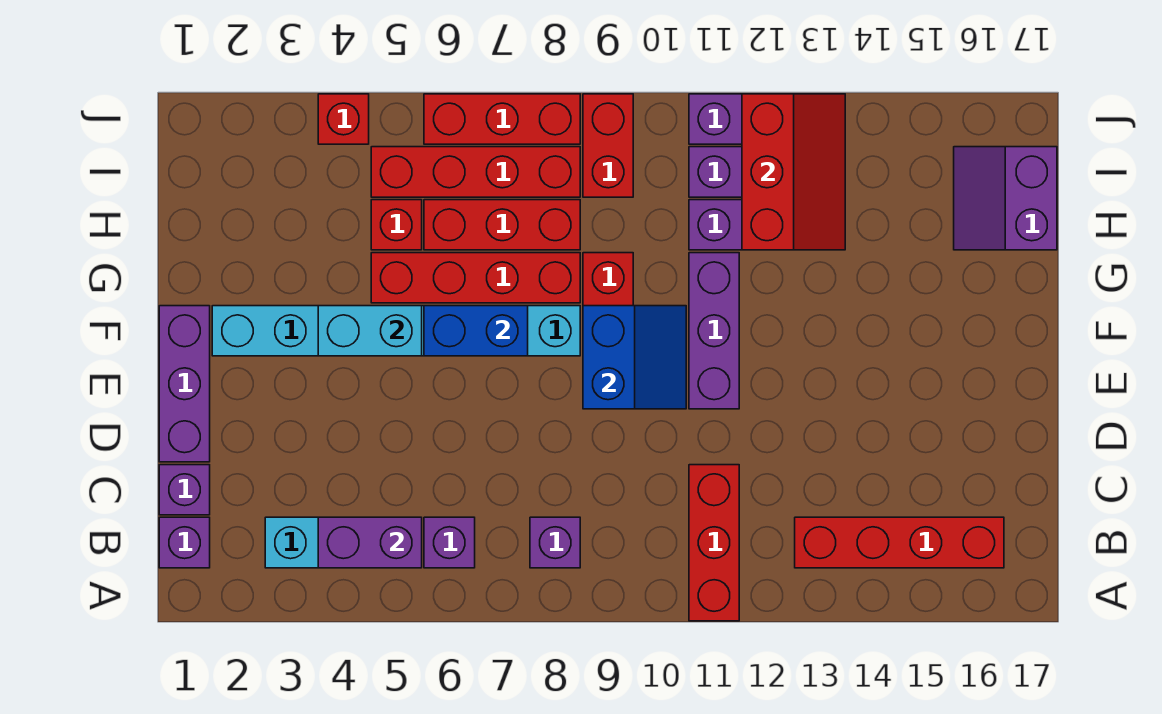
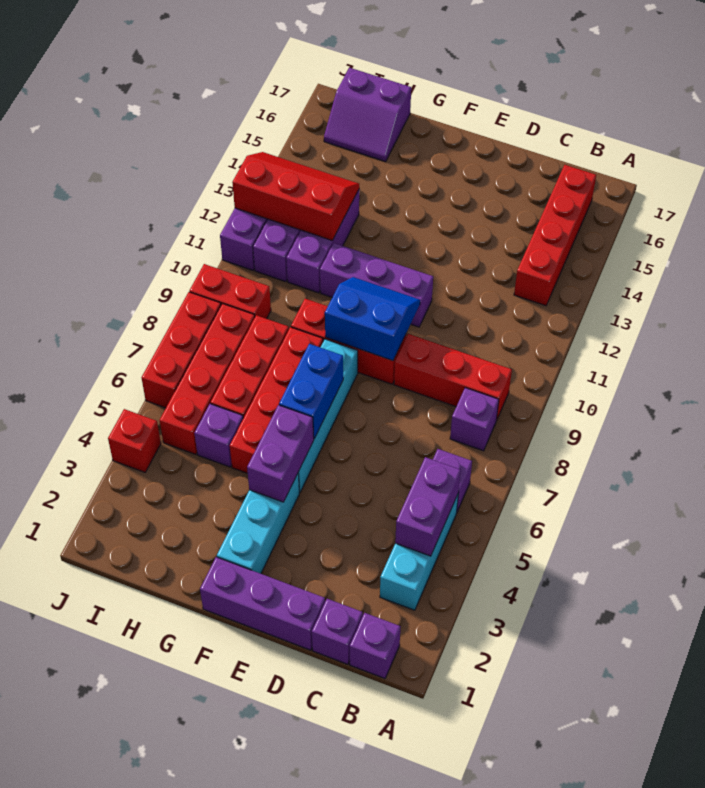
red 1x3 brick [689,465,739,621] -> red 1x3 brick moved to [394,334,512,420]
cyan 1x2 brick [318,306,422,356] -> purple 1x2 brick [247,405,314,502]
red 1x1 brick [371,200,422,250] -> purple 1x1 brick [194,404,243,467]

